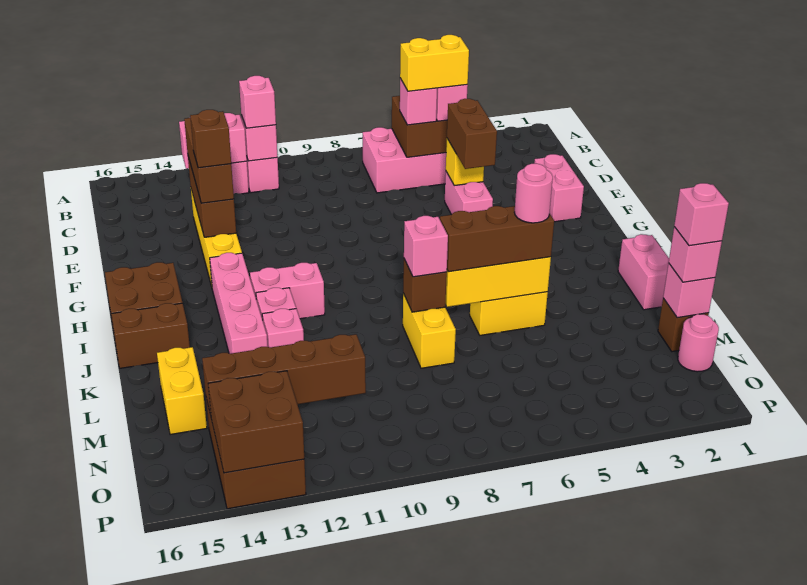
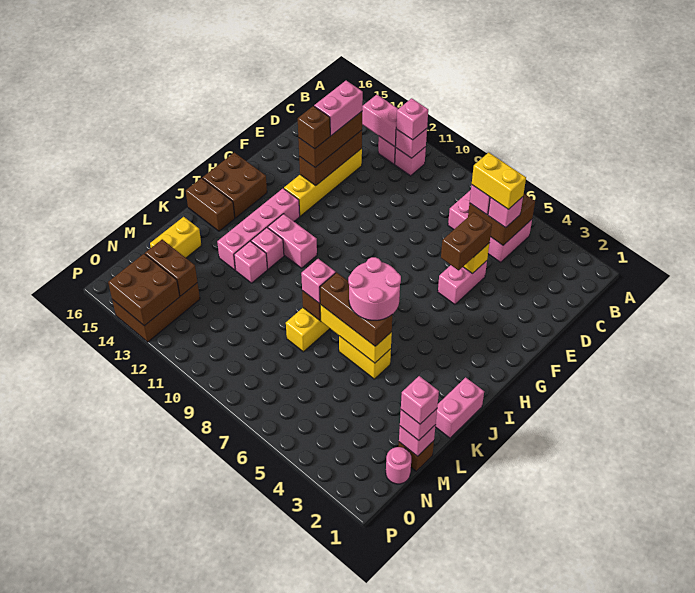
pink 1x2 brick [534,154,584,222] -> pink 1x2 brick moved to [314,81,363,136]
pink 1x1 round brick [514,164,553,223] -> pink 2x2 round brick [348,257,401,320]
brown 1x4 brick [202,334,366,416] -> brown 1x2 brick [145,239,197,296]

